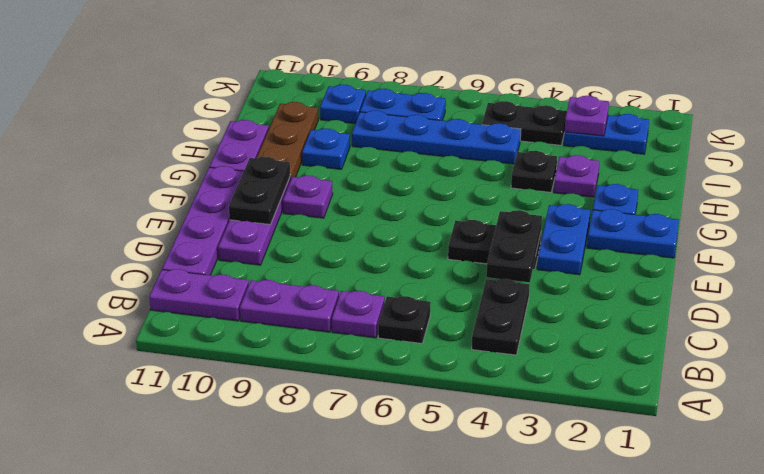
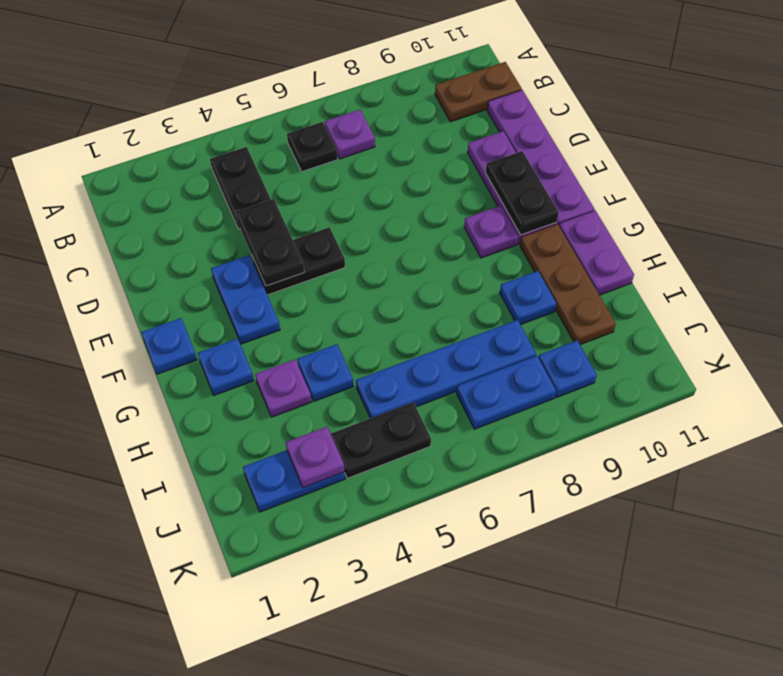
purple 1x2 plate [240,280,339,332] -> none
purple 1x2 plate [149,269,249,321] -> brown 1x2 plate [435,62,522,122]
blue 1x2 plate [587,209,679,258] -> blue 1x1 plate [141,318,197,374]
black 1x1 plate [511,151,557,192] -> blue 1x1 plate [298,344,354,401]

